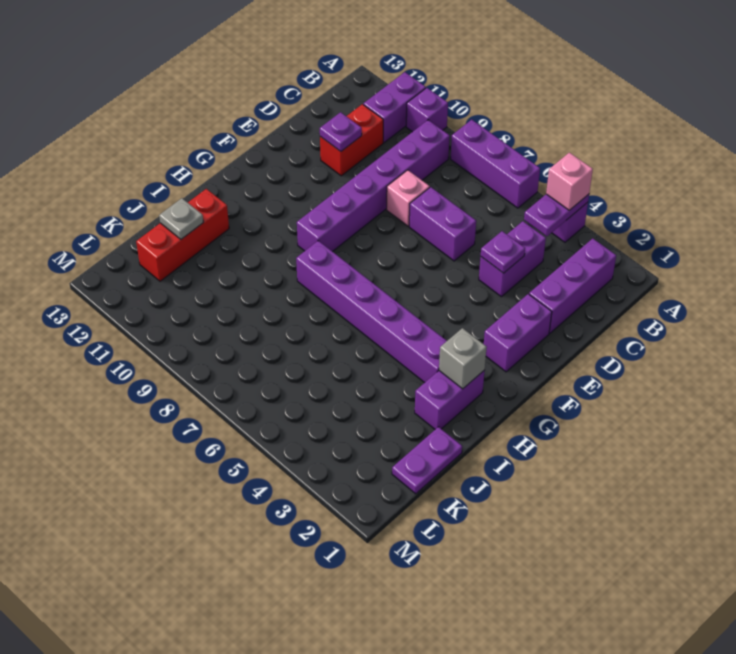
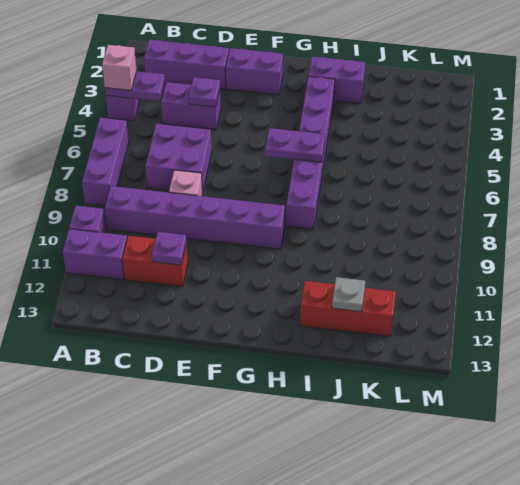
purple 1x2 brick [409,187,476,261] -> purple 2x2 brick [145,124,212,194]
grey 1x1 brick [439,328,487,389] -> none
purple 1x2 plate [392,427,462,494] -> purple 1x2 plate moved to [265,128,325,162]

